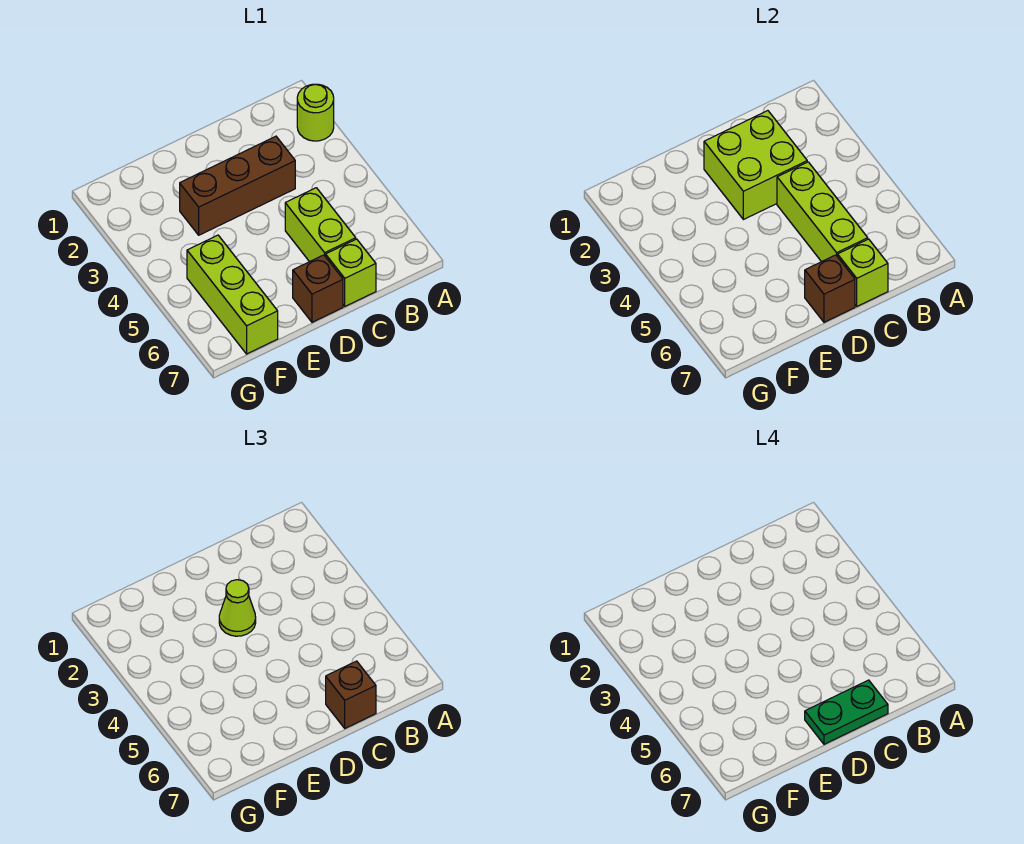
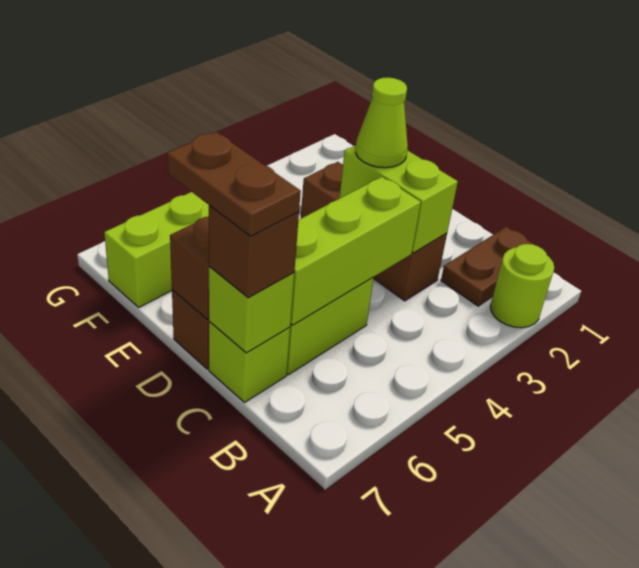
none -> brown 1x2 plate [441,227,534,306]
lime 2x2 brick [704,111,807,220] -> lime 1x2 brick [339,145,458,253]
green 1x2 plate [805,680,888,744] -> brown 1x2 plate [167,132,301,236]

